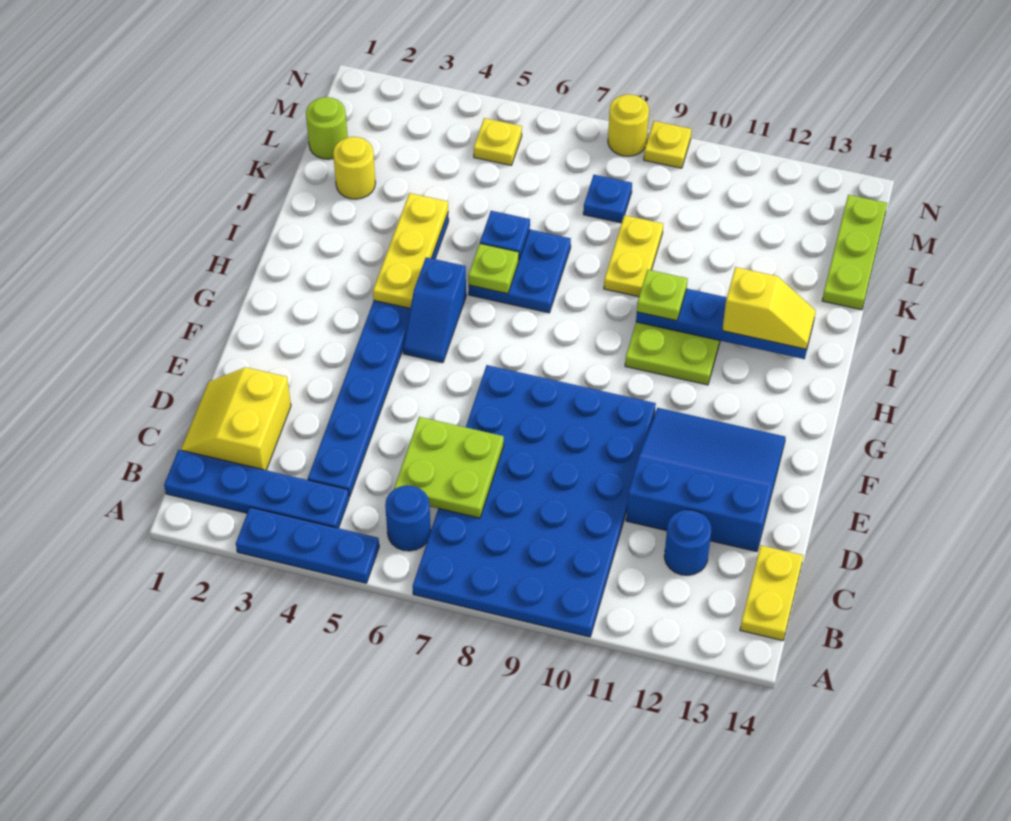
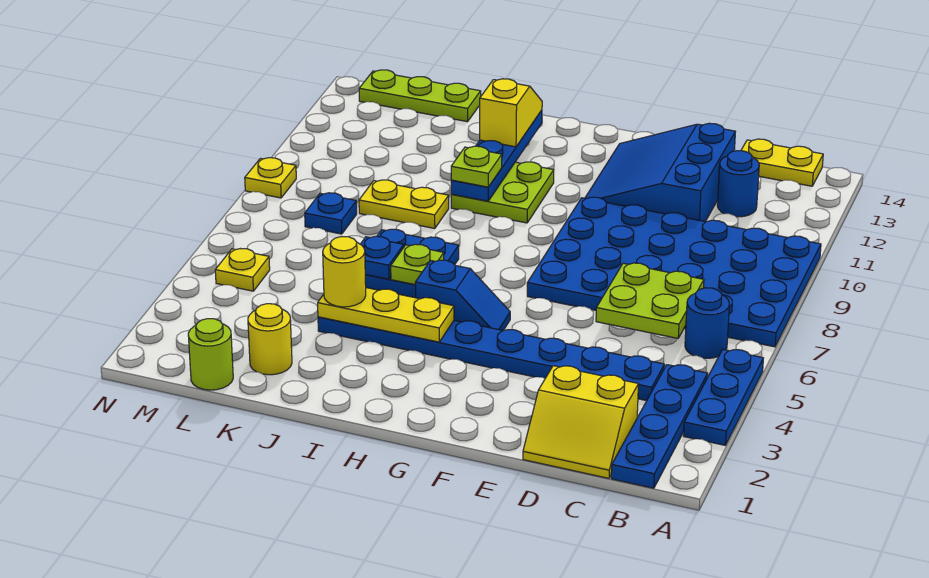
yellow 1x1 round brick [608,94,649,156] -> yellow 1x1 round brick moved to [323,237,366,307]

